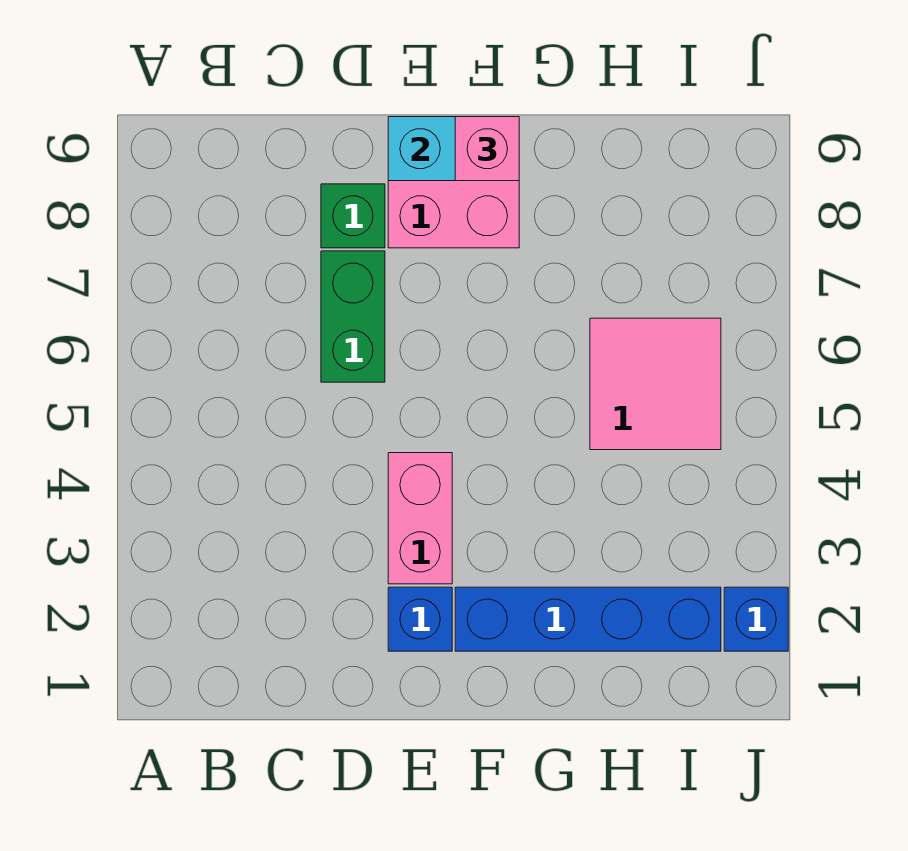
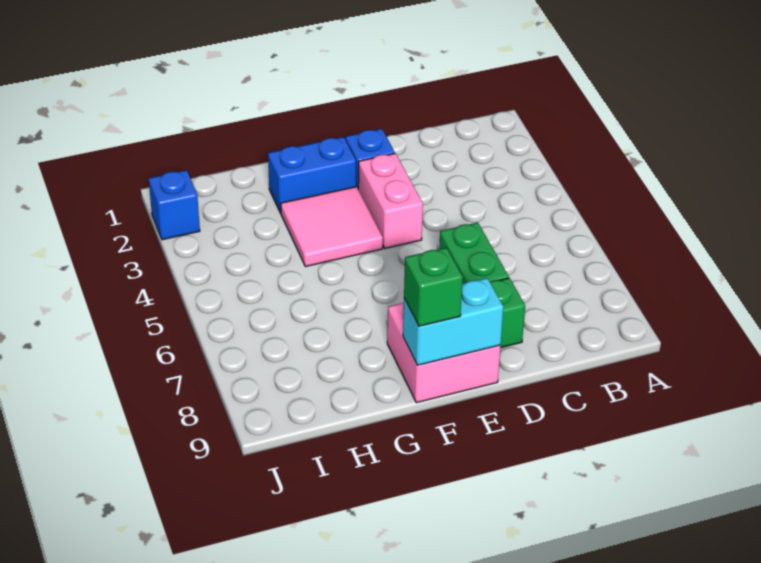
blue 1x4 brick [455,587,721,651] -> blue 1x2 brick [268,137,356,213]
pink 1x1 brick [455,117,519,181] -> green 1x1 brick [404,248,463,326]
pink 2x2 tile [590,318,721,450] -> pink 2x2 tile moved to [281,187,383,267]

